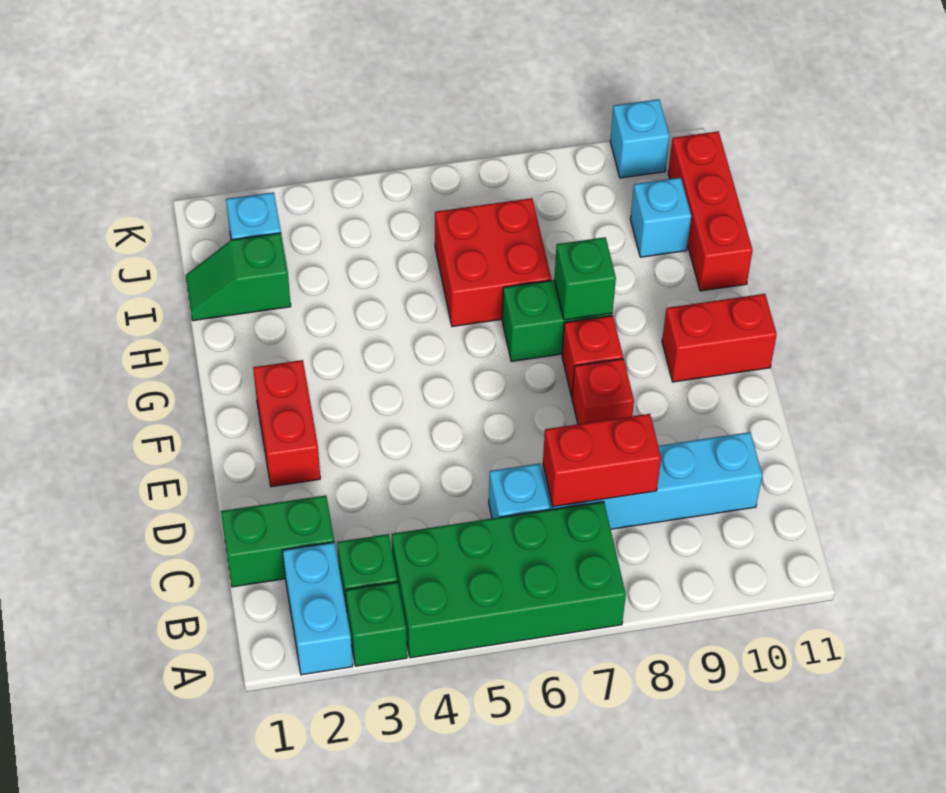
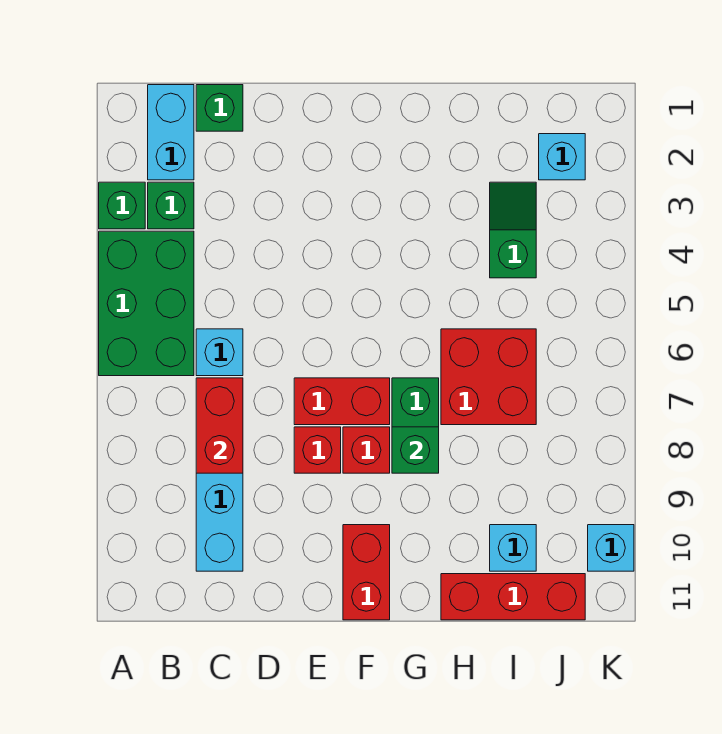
cyan 1x2 brick [283,542,353,675] -> cyan 1x2 brick turned to [148,85,194,180]
green 2x4 brick [392,502,626,658] -> green 2x3 brick [99,231,194,376]
green 1x2 brick [221,495,334,587] -> green 1x1 brick [196,85,243,131]
red 1x2 brick [253,360,320,487] -> red 1x2 brick moved to [294,378,390,425]
green 1x2 slope [186,233,291,321] -> green 1x2 slope moved to [490,182,536,278]

